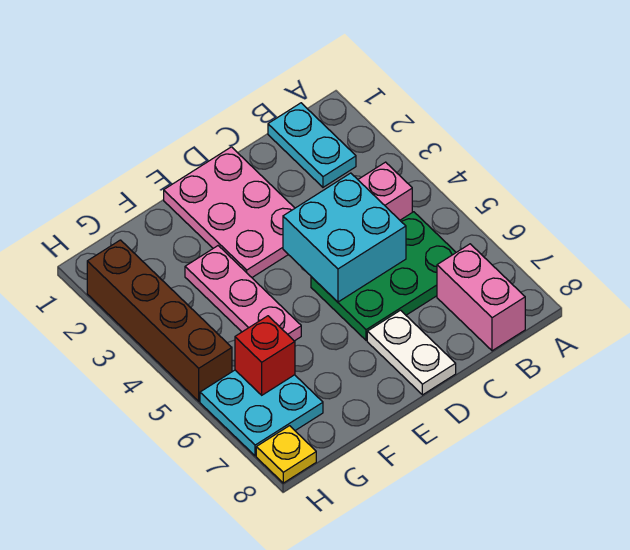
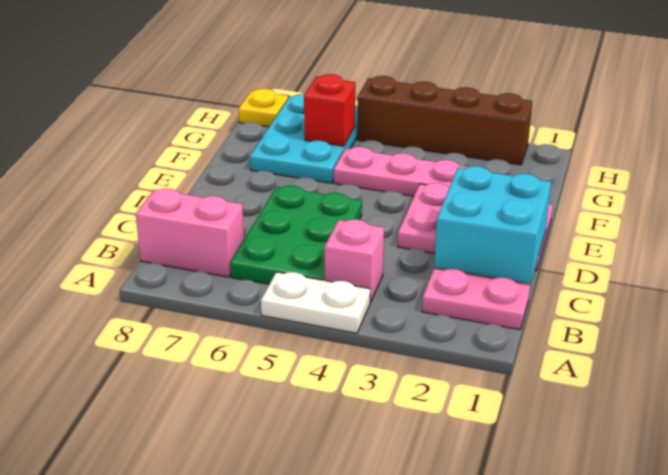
cyan 1x2 plate [268,103,356,187] -> pink 1x2 plate [422,269,530,330]
cyan 2x2 brick [283,173,406,302] -> cyan 2x2 brick moved to [434,166,551,283]
white 1x2 plate [367,310,456,395] -> white 1x2 plate moved to [261,272,370,333]
cyan 2x2 plate [200,370,323,456] -> cyan 2x3 plate [250,94,358,183]

